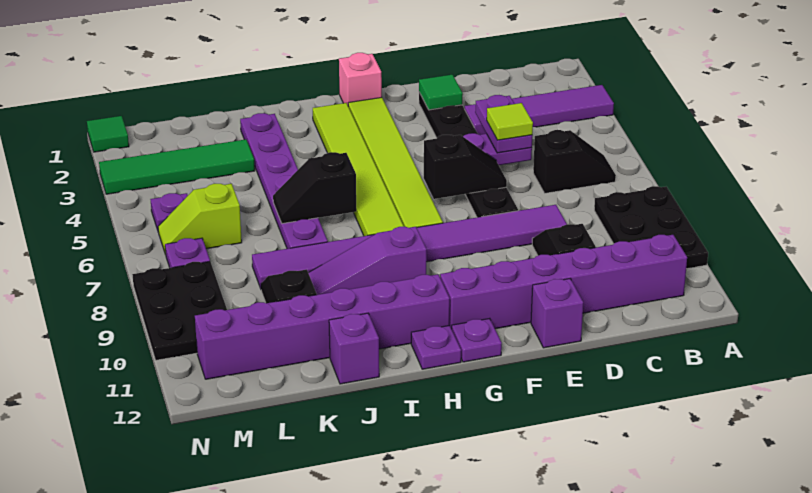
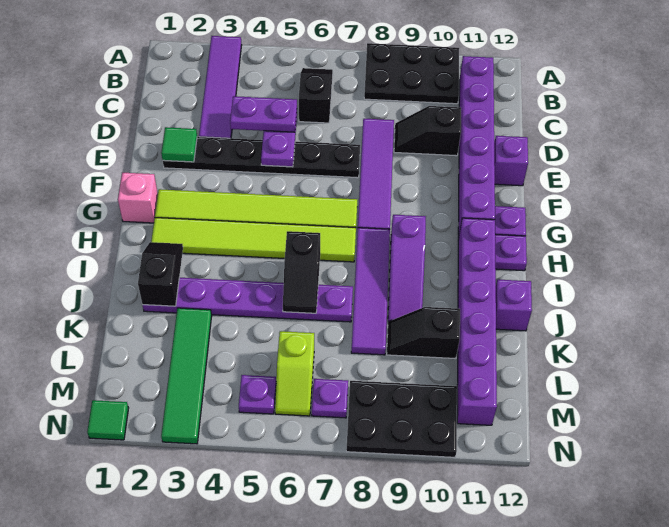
lime 1x1 tile [487,103,533,140] -> none
black 1x2 slope [424,135,507,199] -> black 1x2 slope moved to [138,242,183,306]

